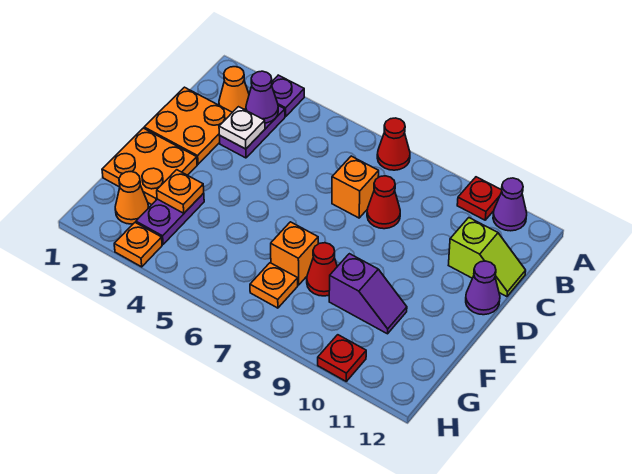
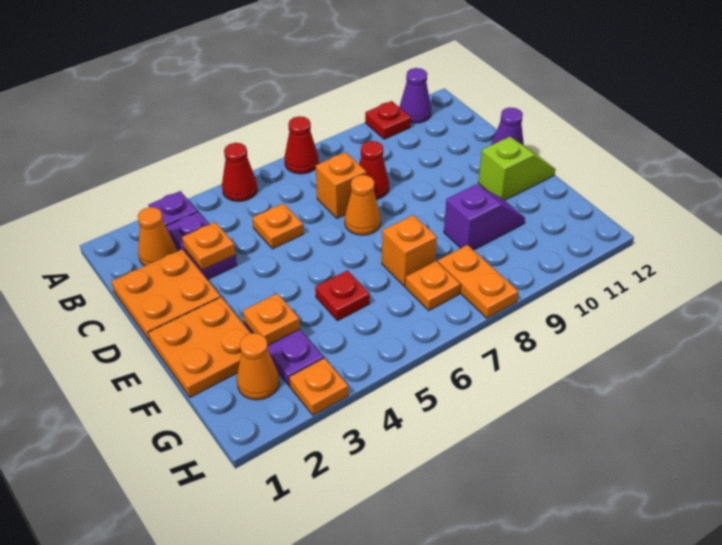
purple 1x1 cone [246,71,278,123] -> none
white 1x1 plate [219,107,265,149] -> orange 1x1 plate [182,222,236,270]
none -> orange 1x1 plate [252,203,303,249]
lime 1x2 slope [448,218,526,297] -> lime 1x2 slope moved to [478,137,556,200]
none -> orange 1x1 cone [345,175,381,235]
red 1x1 cone [307,243,337,296] -> red 1x1 cone moved to [222,143,257,201]
none -> orange 1x2 plate [438,245,518,318]
red 1x1 plate [318,335,366,381] -> red 1x1 plate moved to [315,270,370,321]

